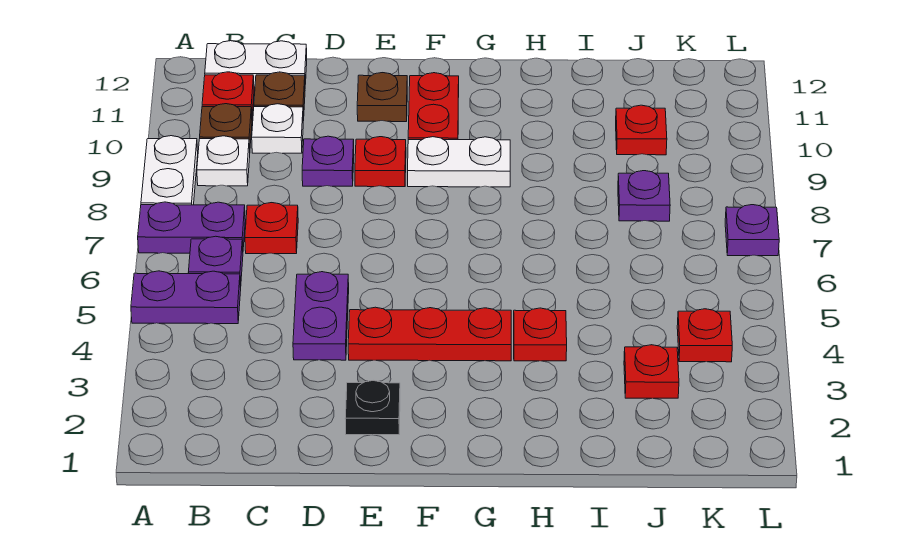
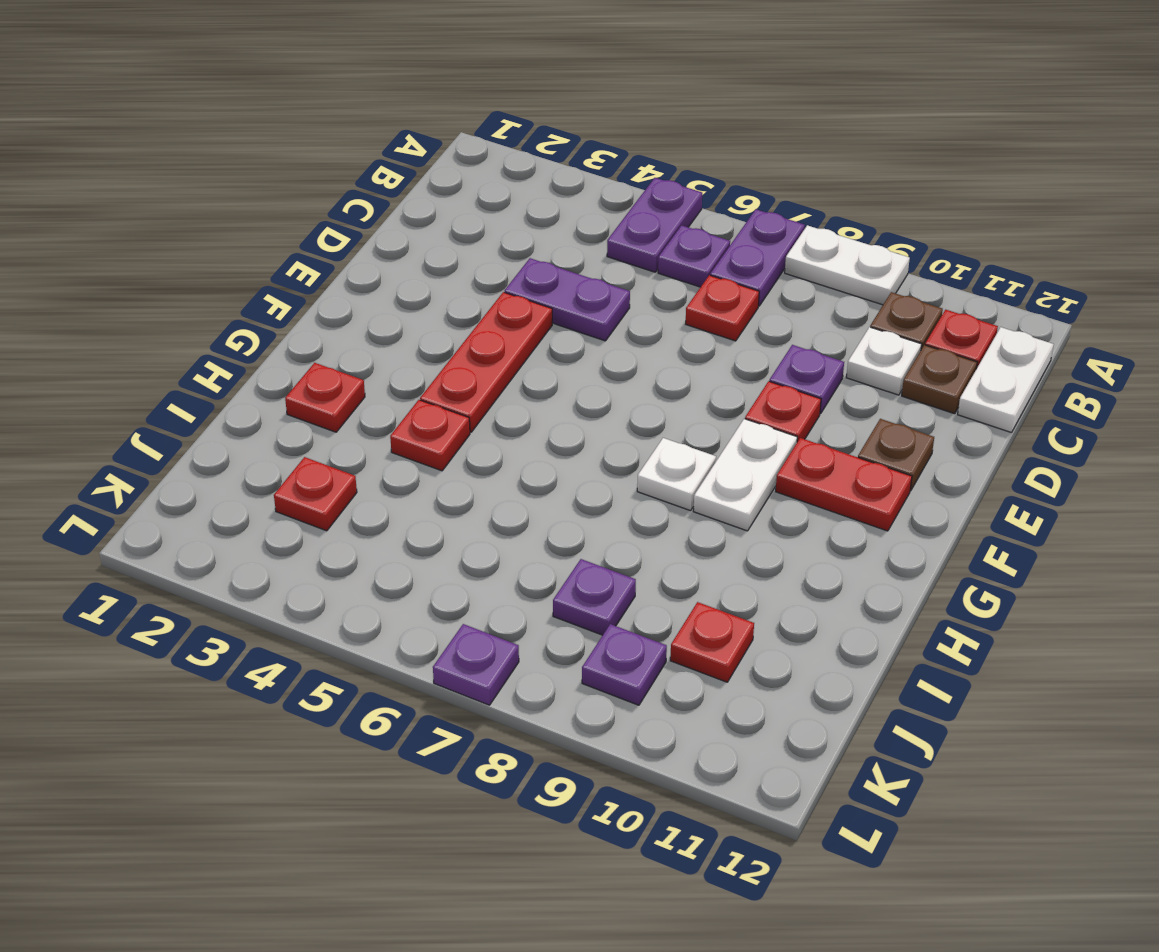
white 1x1 plate [197,136,250,186] -> white 1x1 plate moved to [637,438,716,511]
black 1x1 plate [345,381,400,435] -> none
red 1x1 plate [677,309,732,362] -> red 1x1 plate moved to [285,363,365,432]
none -> purple 1x1 plate [582,624,667,705]

